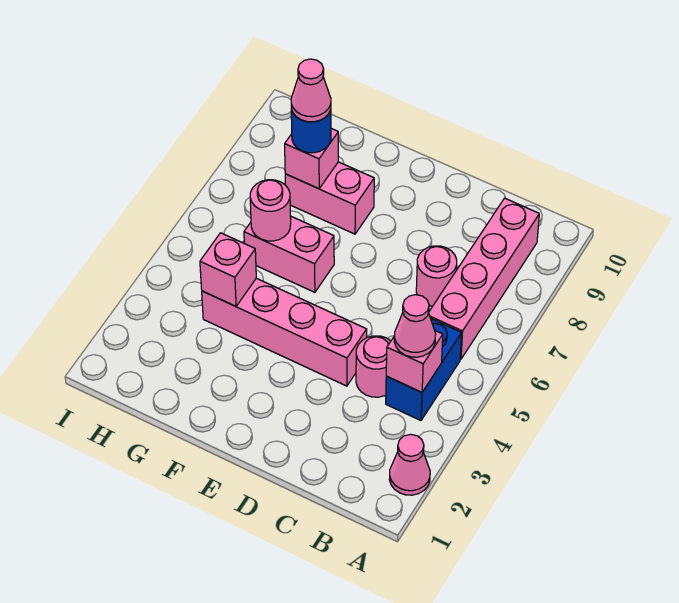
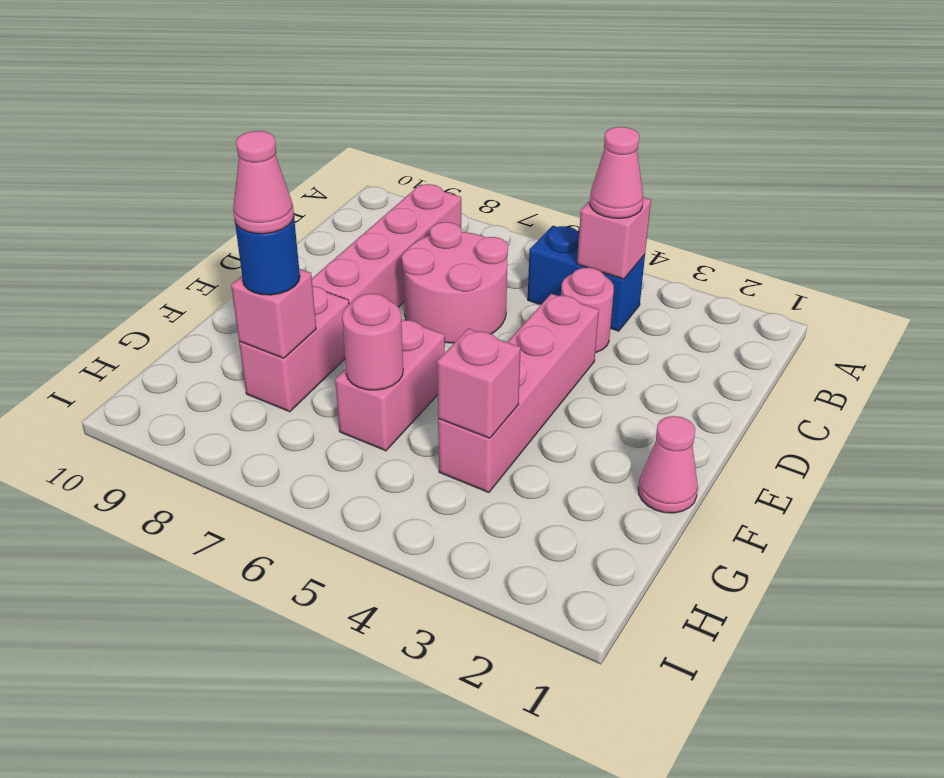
pink 1x1 cone [389,434,430,495] -> pink 1x1 cone moved to [638,416,698,513]
pink 1x4 brick [429,198,539,359] -> pink 1x4 brick turned to [312,184,461,307]
pink 1x1 round brick [416,246,457,306] -> pink 2x2 round brick [402,222,508,343]

